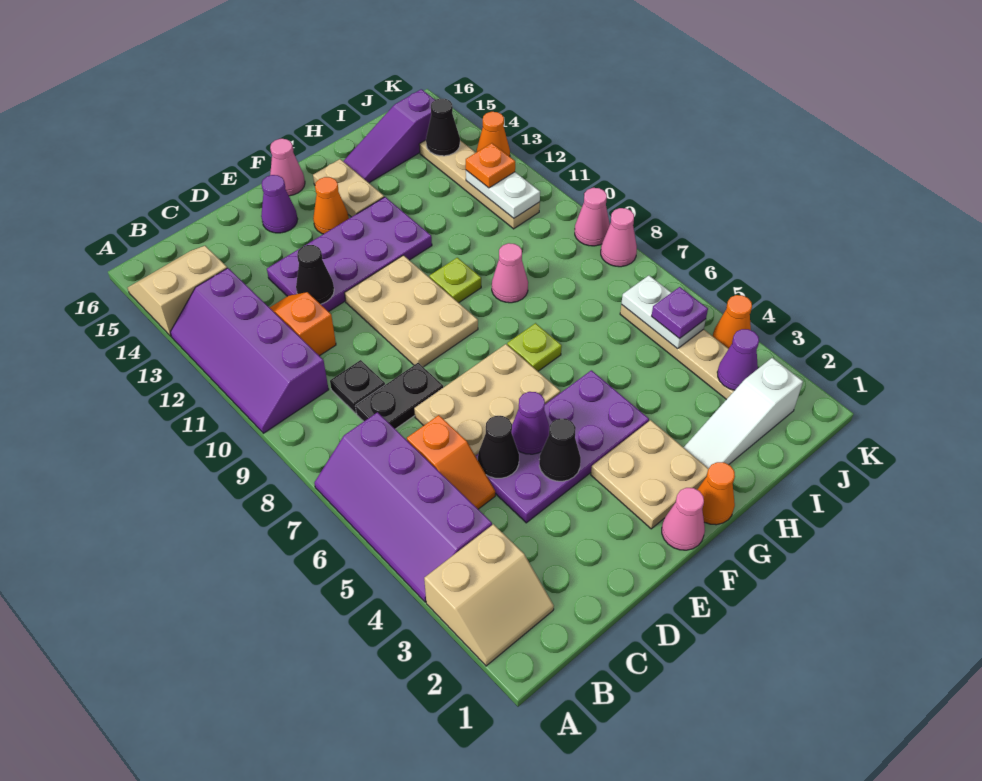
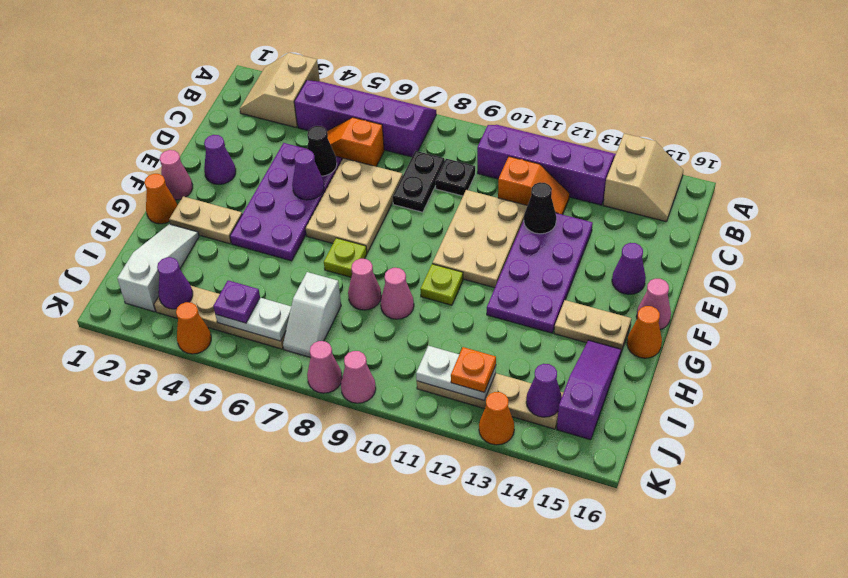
none -> purple 1x1 cone [204,135,236,185]
black 1x1 cone [539,419,581,481] -> none
tan 2x3 plate [345,255,478,367] -> tan 2x3 plate turned to [432,190,527,288]
tan 2x2 plate [591,420,708,529] -> tan 1x2 plate [169,196,242,244]
orange 1x1 cone [313,177,349,234] -> orange 1x1 cone moved to [627,306,662,358]
none -> pink 1x1 cone [348,259,381,310]
none -> white 1x2 slope [283,272,341,358]
black 1x1 cone [426,99,460,156] -> purple 1x1 cone [526,364,562,417]

